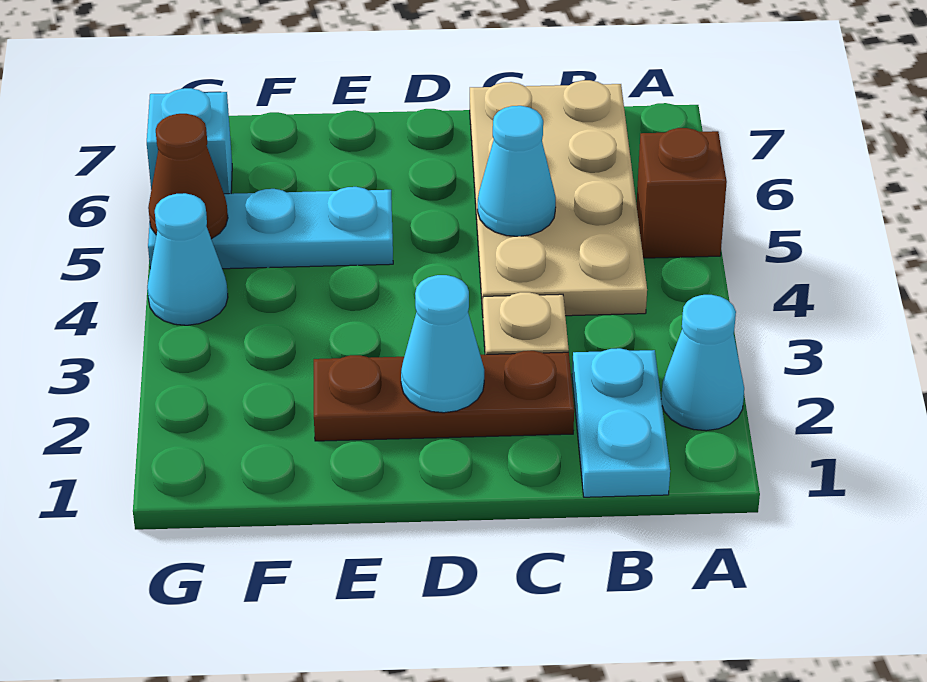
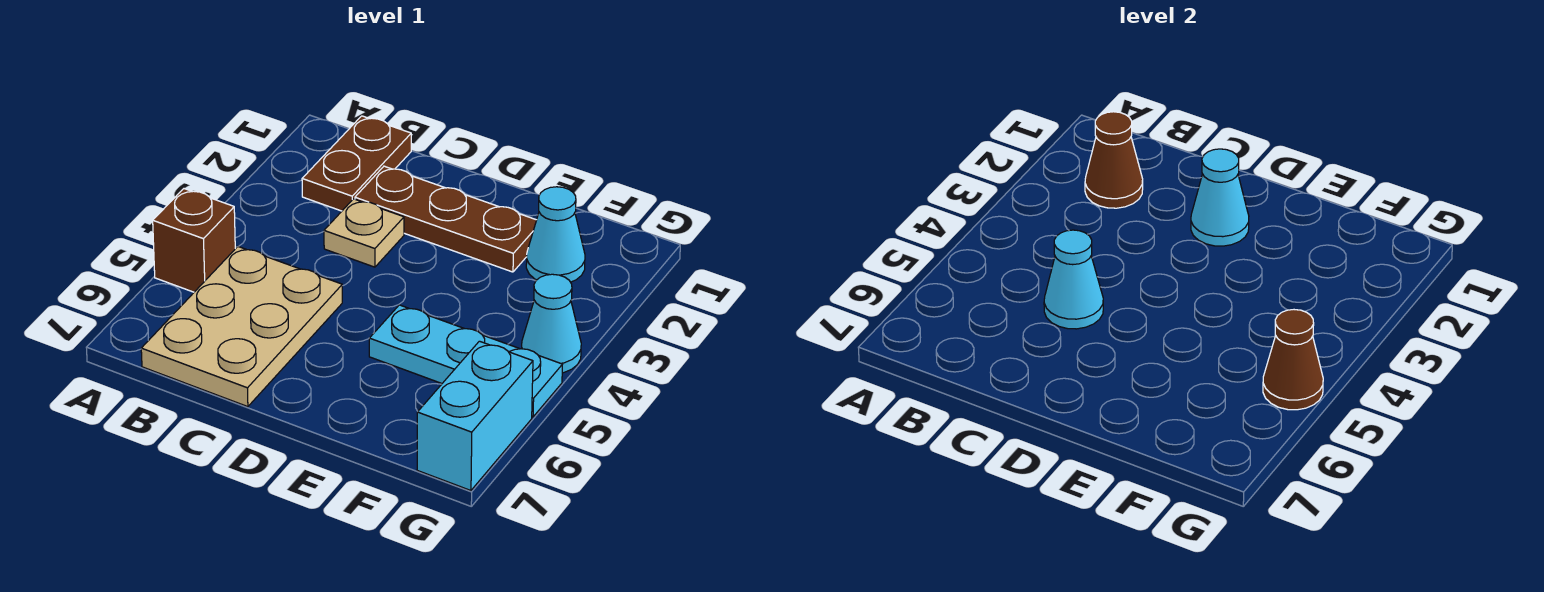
cyan 1x1 cone [661,295,744,431] -> cyan 1x1 cone moved to [526,187,585,282]
cyan 1x2 plate [572,348,670,497] -> brown 1x2 plate [302,116,411,211]
none -> brown 1x1 cone [1085,112,1143,208]
tan 2x4 plate [470,80,647,316] -> tan 2x3 plate [141,246,342,407]
cyan 1x1 brick [147,88,232,194] -> cyan 1x2 brick [417,341,533,491]

